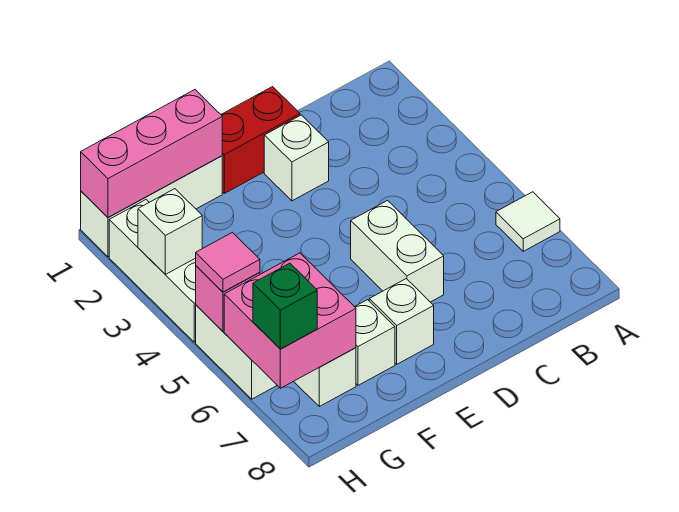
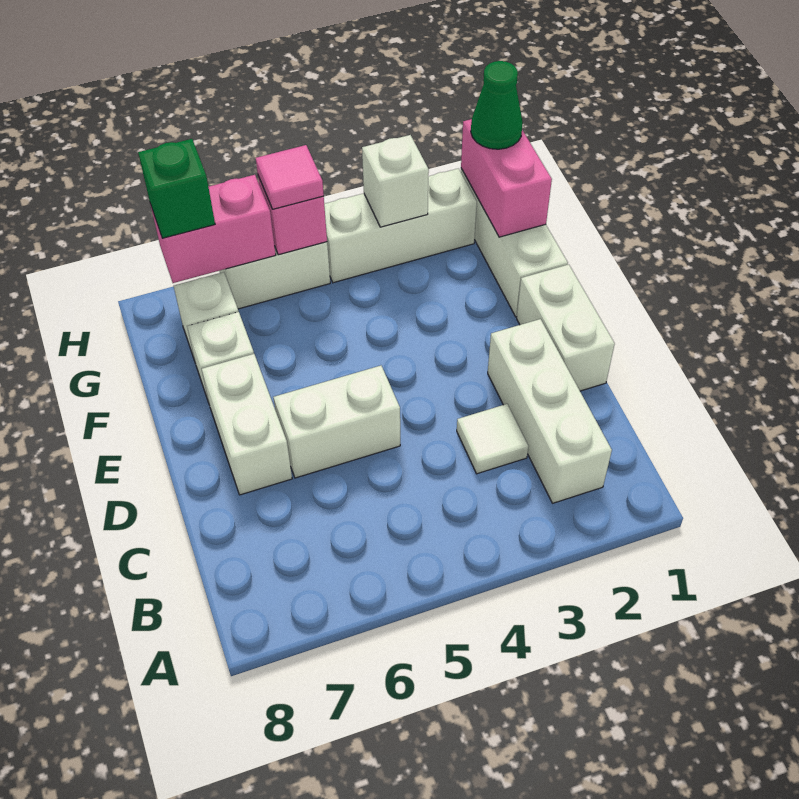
white 1x1 tile [496,192,560,251] -> white 1x1 tile moved to [457,404,529,474]
red 1x2 brick [221,87,300,193] -> white 1x2 brick [517,264,615,391]
white 1x1 brick [264,115,329,201] -> white 1x3 brick [488,319,612,503]
white 1x1 brick [369,279,434,364] -> white 1x2 brick [202,354,292,495]
pink 1x3 brick [81,90,222,218] -> pink 1x2 brick [461,119,552,237]
pink 2x2 brick [224,253,356,388] -> pink 1x2 brick [150,175,276,283]
none -> green 1x1 cone [471,61,523,149]

